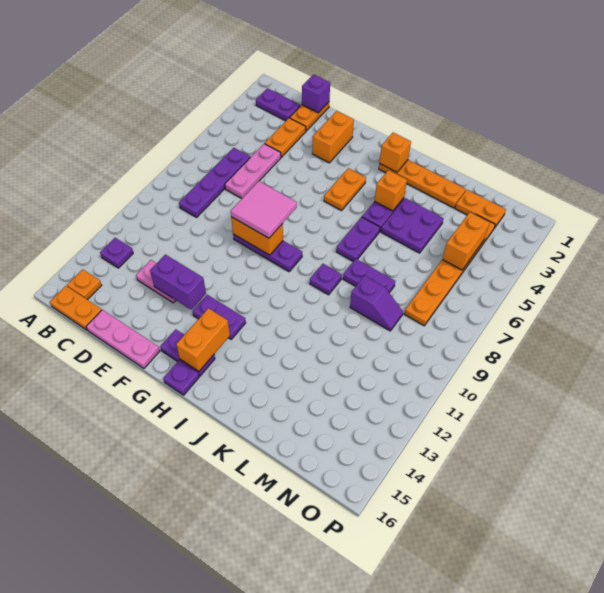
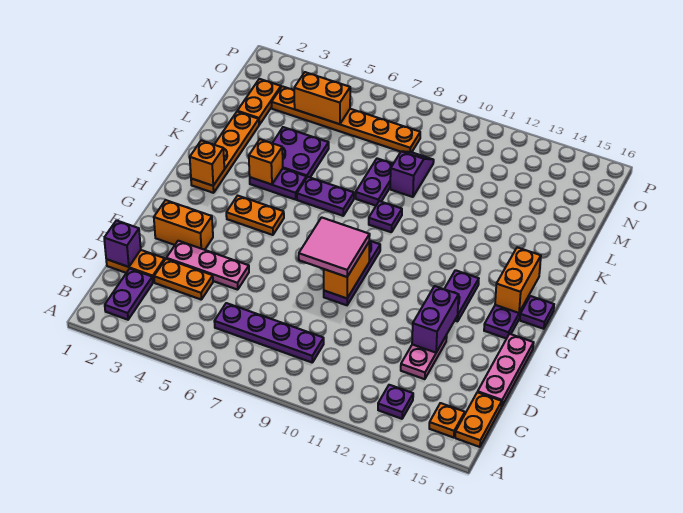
pink 1x3 plate [225,144,281,198] -> pink 1x3 plate moved to [166,241,249,290]
orange 1x2 brick [176,308,230,371] -> orange 1x2 brick turned to [495,247,541,313]

